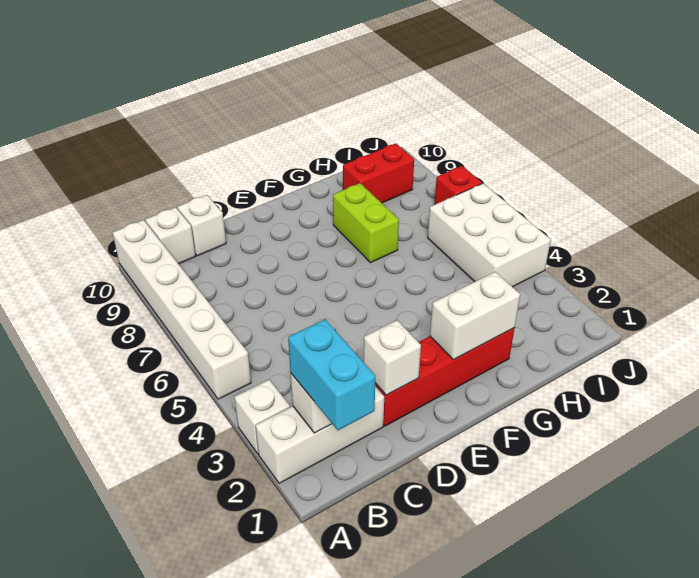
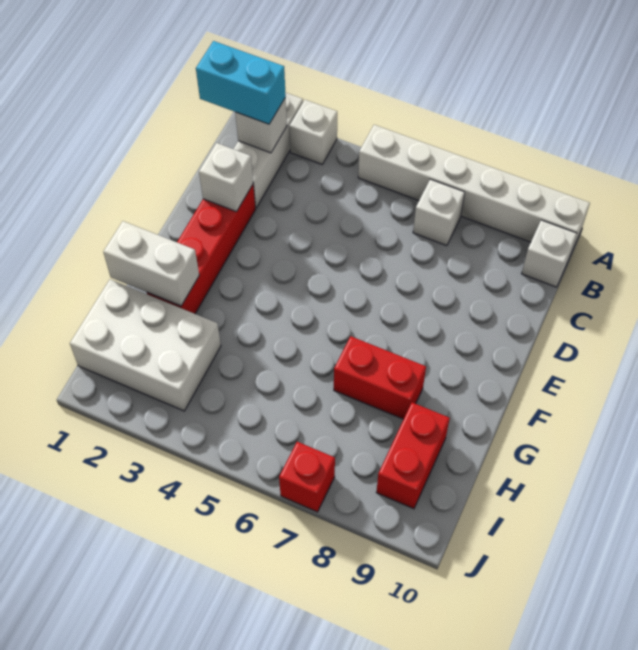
white 1x1 brick [177,195,226,256] -> white 1x1 brick moved to [413,179,465,246]
white 1x2 brick [430,272,520,360] -> white 1x2 brick turned to [103,221,199,306]
lime 1x2 brick [333,183,399,263] -> red 1x2 brick [334,336,426,419]
white 2x3 brick [428,183,551,287] -> white 2x3 brick moved to [70,279,221,411]

